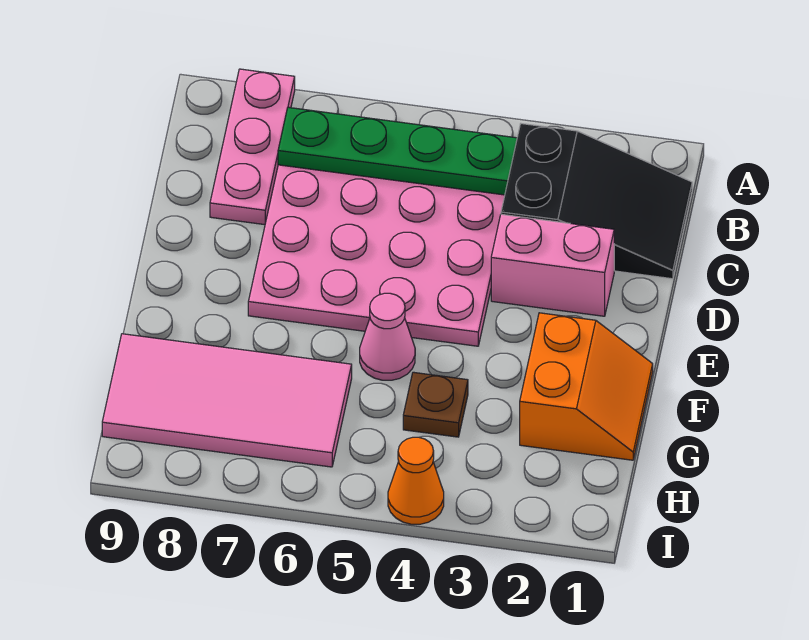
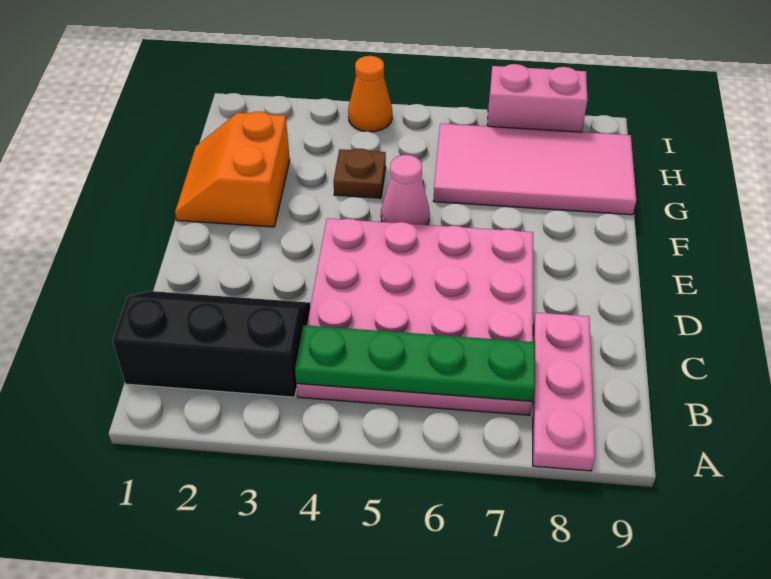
black 2x3 slope [501,124,692,279] -> black 2x3 slope turned to [113,291,310,397]
pink 1x2 brick [491,214,614,316] -> pink 1x2 brick moved to [487,64,588,132]

